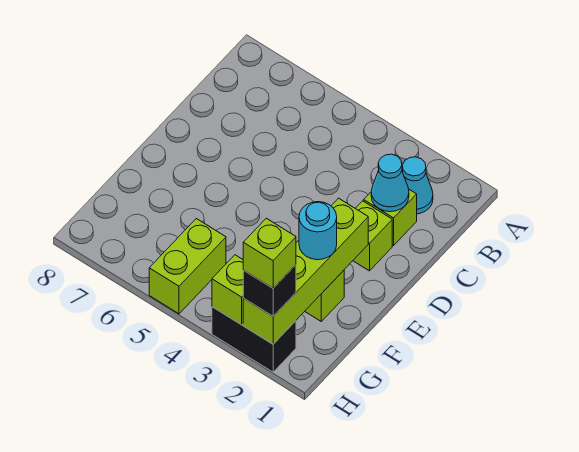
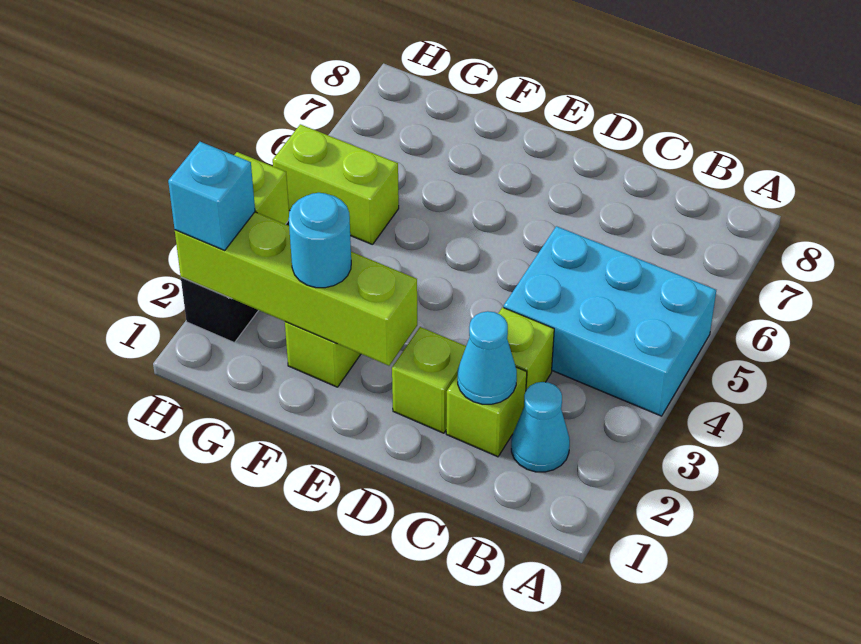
none -> cyan 2x3 brick [504,226,716,416]
black 1x1 brick [243,265,296,316] -> cyan 1x1 brick [168,142,255,250]
lime 1x1 brick [243,218,296,288] -> lime 1x1 brick moved to [498,307,554,390]

